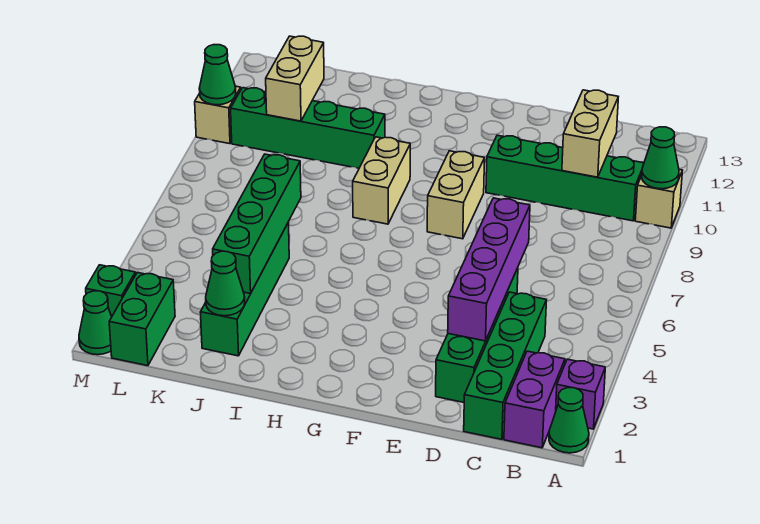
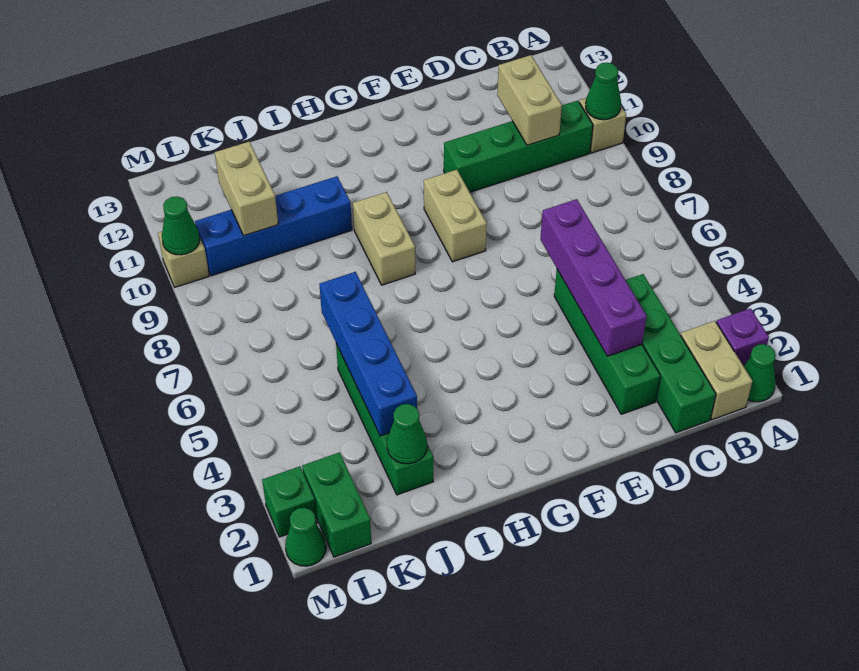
purple 1x2 brick [504,351,565,448] -> tan 1x2 brick [681,321,752,420]
green 1x4 brick [231,88,385,168] -> blue 1x4 brick [195,176,352,276]
green 1x4 brick [213,154,301,294] -> blue 1x4 brick [319,272,417,436]

